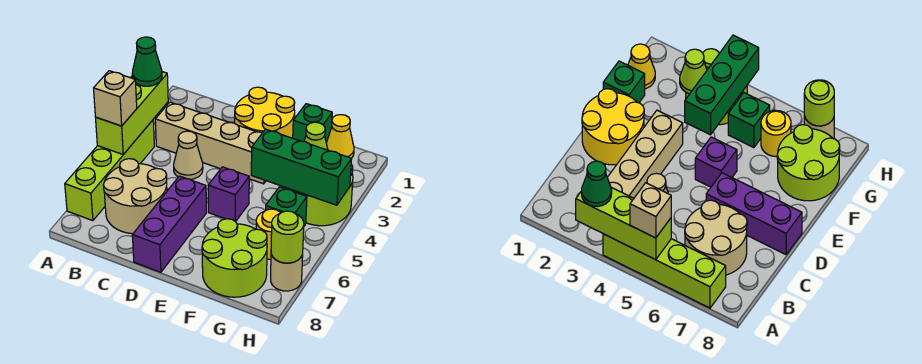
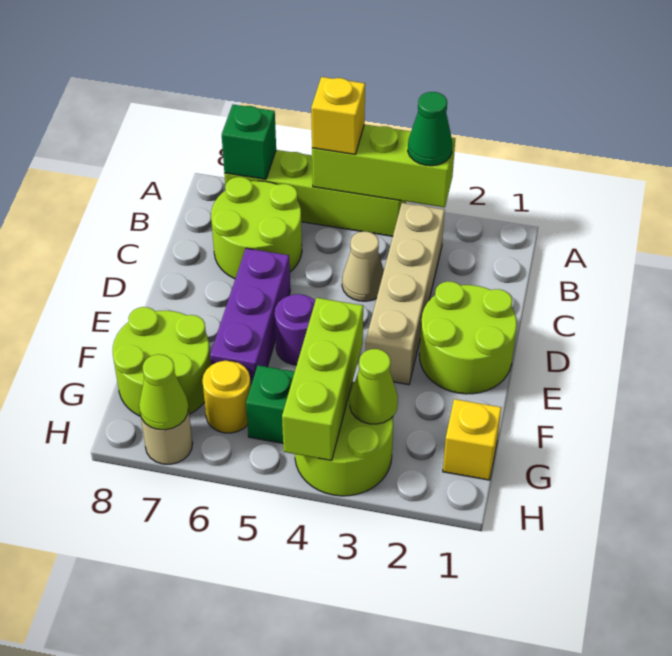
tan 1x1 brick [94,71,137,126] -> yellow 1x1 brick [311,77,365,154]
tan 2x2 round brick [103,159,167,234] -> lime 2x2 round brick [211,177,302,279]
yellow 2x2 round brick [235,87,295,138] -> lime 2x2 round brick [419,281,517,394]
purple 1x3 brick [132,176,206,272] -> purple 1x3 brick turned to [210,248,290,385]
purple 1x1 brick [208,167,249,222] -> purple 1x1 round brick [275,294,315,365]
green 1x1 brick [293,104,332,142] -> green 1x1 brick moved to [222,105,276,179]
green 1x3 brick [251,129,352,205] -> lime 1x3 brick [282,298,363,461]
yellow 1x1 cone [326,115,354,158] -> yellow 1x1 brick [443,399,501,480]
lime 1x1 round brick [271,211,304,263] -> lime 1x1 cone [139,354,188,430]

